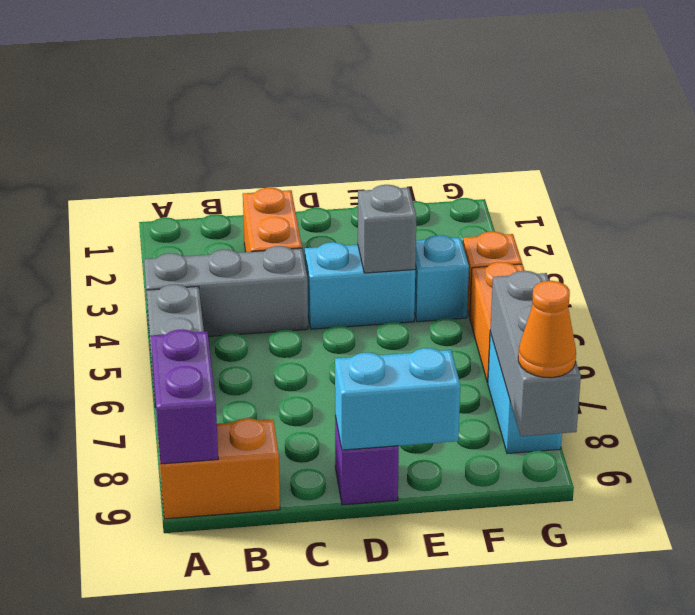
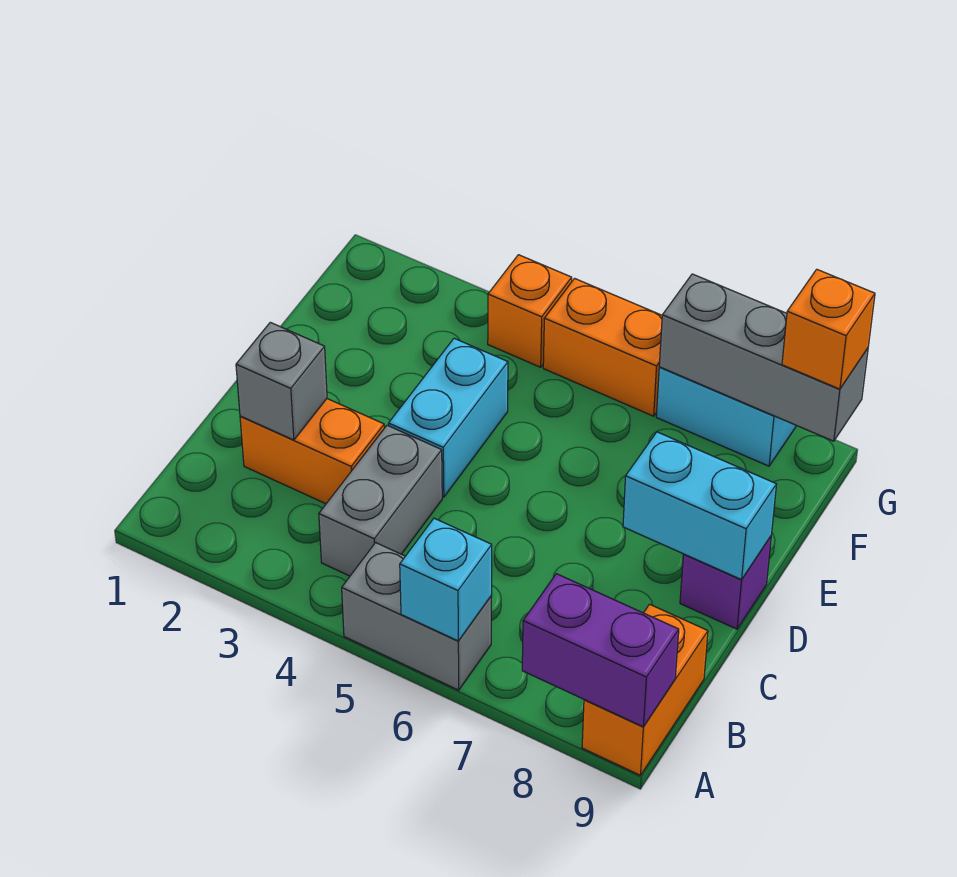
grey 1x3 brick [144,246,308,337] -> grey 1x2 brick [319,425,442,576]
cyan 1x2 brick [335,348,460,450] -> cyan 1x2 brick turned to [623,432,777,580]
grey 1x1 brick [358,185,417,273] -> grey 1x1 brick moved to [236,322,327,440]
cyan 1x1 brick [414,235,469,322] -> cyan 1x1 brick moved to [400,518,492,641]
orange 1x1 cone [518,281,576,378] -> orange 1x1 brick [782,269,875,389]

